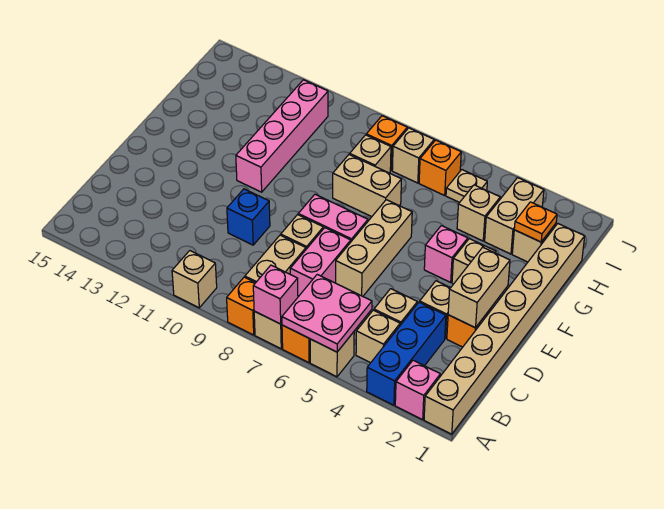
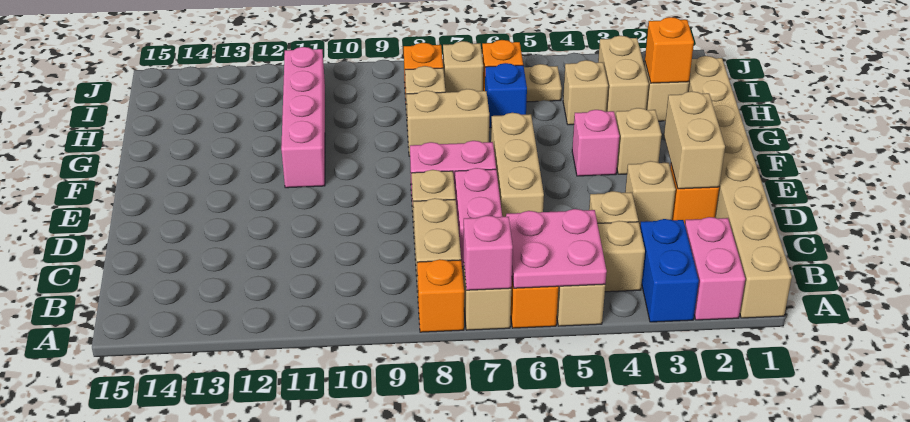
pink 1x1 brick [395,360,440,420] -> pink 1x2 brick [685,217,745,320]
blue 1x3 brick [367,302,446,405] -> blue 1x2 brick [640,219,699,322]
tan 1x1 brick [172,251,217,308] -> none
blue 1x1 brick [227,189,270,245] -> blue 1x1 brick moved to [485,63,527,128]
orange 1x1 plate [514,202,557,242] -> orange 1x1 brick [645,17,694,83]

